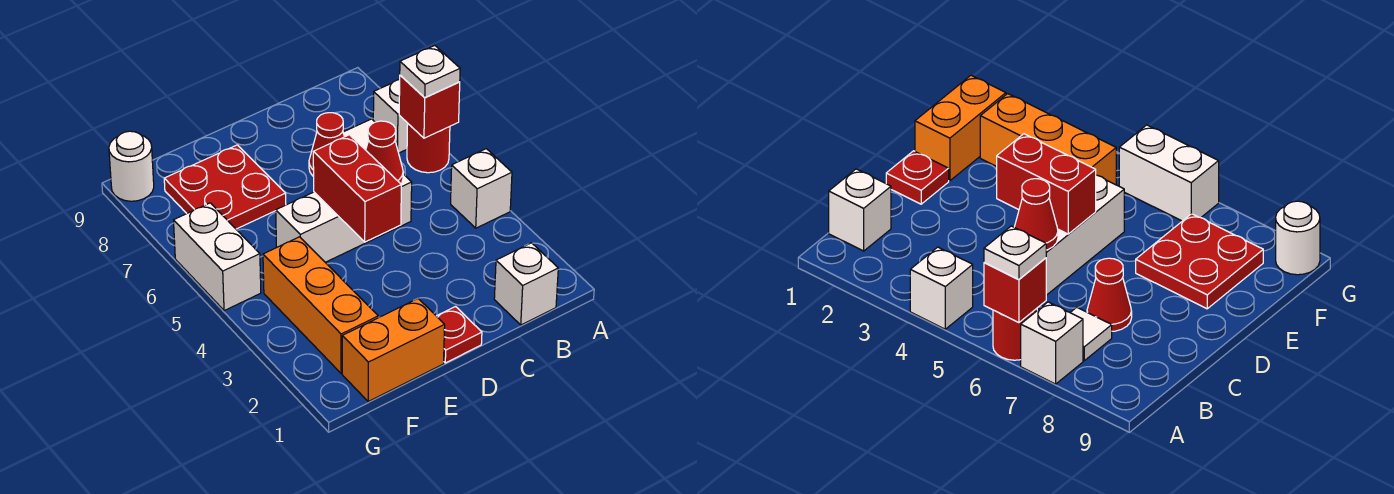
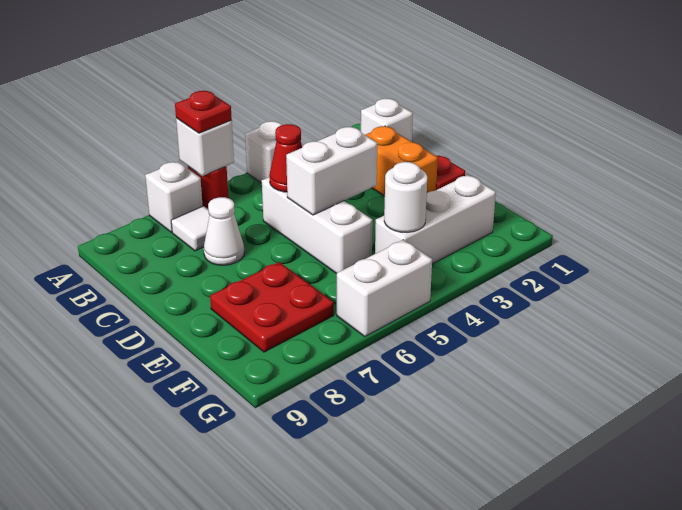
red 1x1 brick [399,75,460,138] -> white 1x1 brick [176,118,234,176]
white 1x1 plate [400,46,460,98] -> red 1x1 plate [175,91,232,133]
red 1x1 cone [309,113,344,177] -> white 1x1 cone [204,197,244,265]
red 1x2 brick [313,135,401,242] -> white 1x2 brick [286,127,377,215]
orange 1x2 brick [342,299,445,401] -> orange 1x2 brick moved to [366,126,438,196]
orange 1x3 brick [263,237,379,373] -> white 1x3 brick [375,175,496,264]
white 1x1 round brick [109,131,154,201] -> white 1x1 round brick moved to [384,162,427,232]

